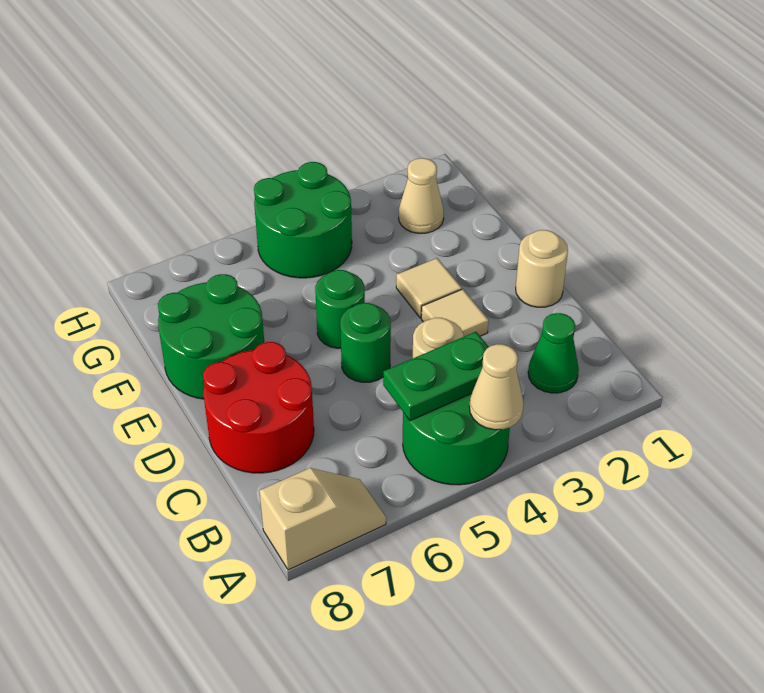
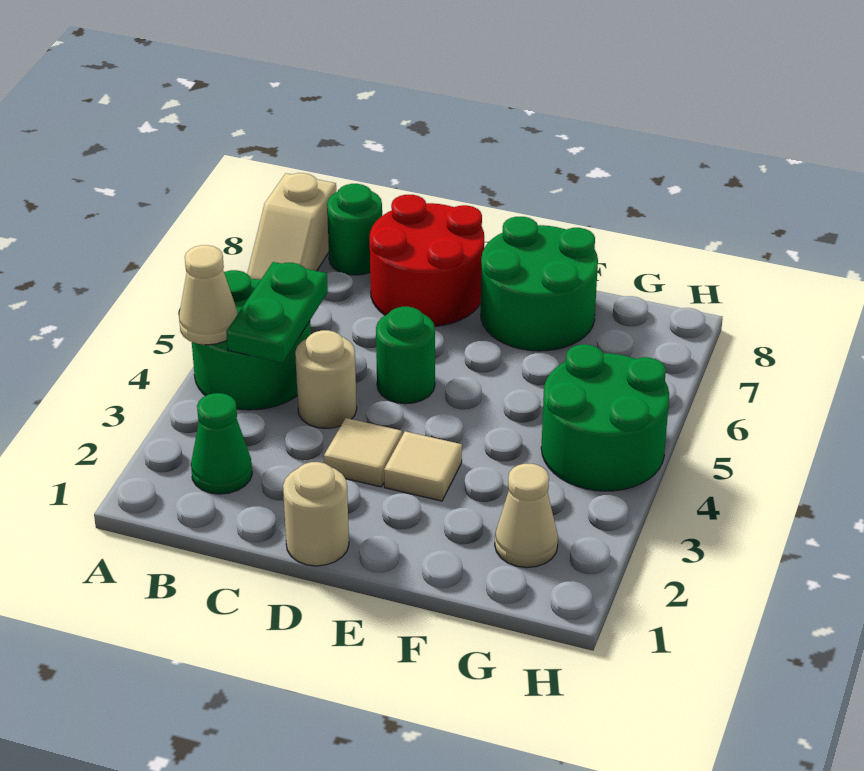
green 1x1 round brick [315,270,365,349] -> green 1x1 round brick moved to [327,184,382,275]

